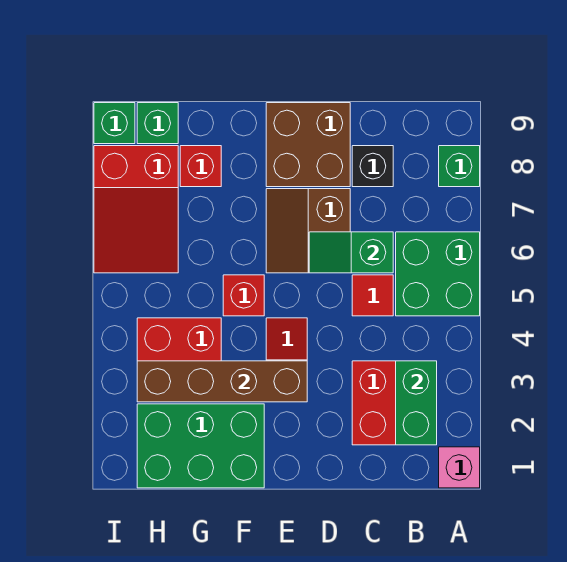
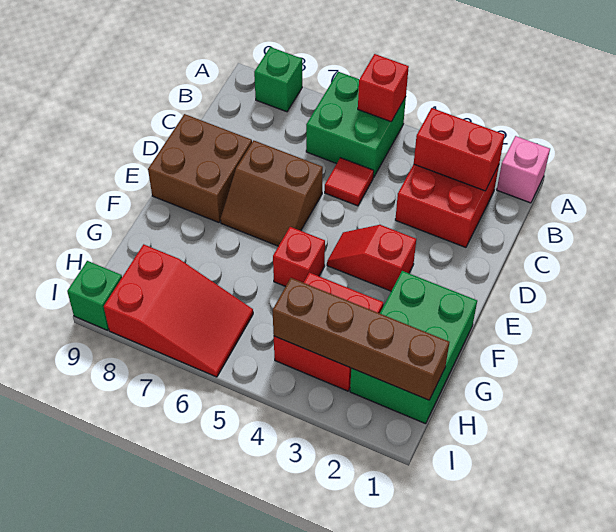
green 1x2 brick [396,361,437,445] -> red 1x2 brick [414,108,505,191]
green 1x2 slope [309,232,393,273] -> none
black 1x1 brick [352,146,393,187] -> none
brown 1x4 brick [137,361,307,402] -> brown 1x4 brick turned to [273,278,449,400]
red 1x1 brick [180,146,221,187] -> red 1x1 brick moved to [358,54,409,122]
green 1x1 brick [137,103,178,144] -> none

